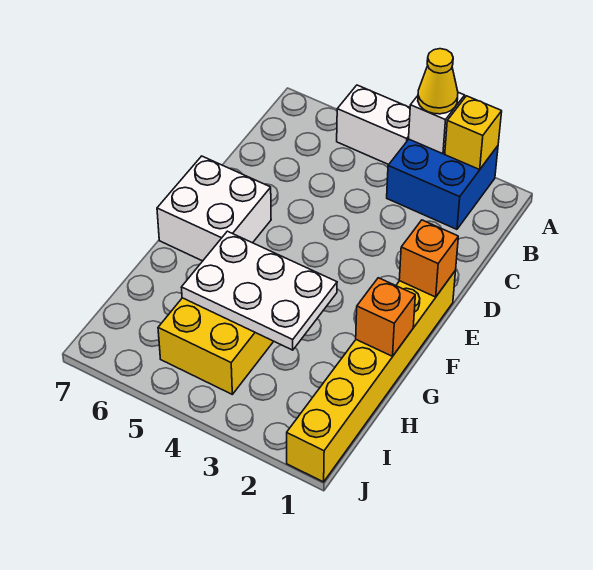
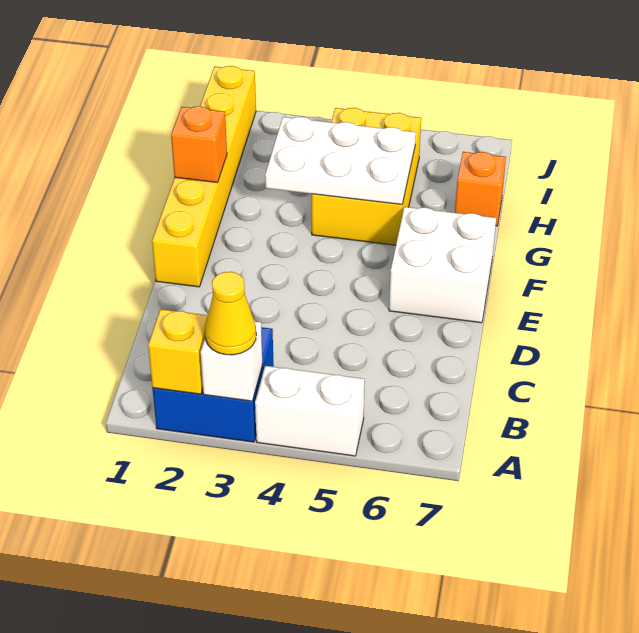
orange 1x1 brick [399,220,458,297] -> orange 1x1 brick moved to [455,152,506,226]

